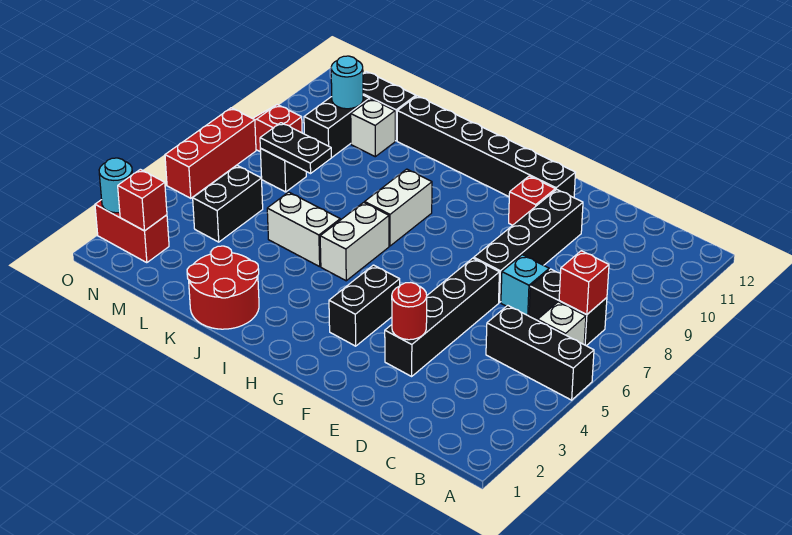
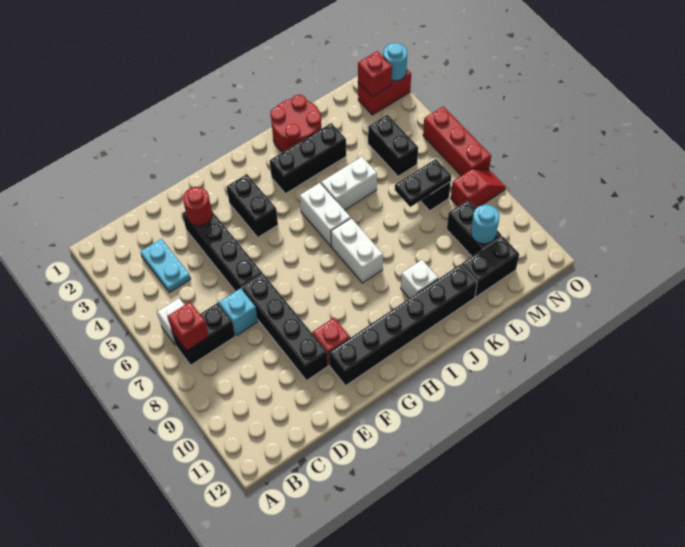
black 1x3 brick [486,305,594,400] -> black 1x3 brick moved to [270,123,346,194]
none -> cyan 1x2 plate [140,239,191,292]
white 1x1 brick [351,99,395,157] -> white 1x1 brick moved to [401,260,438,298]

